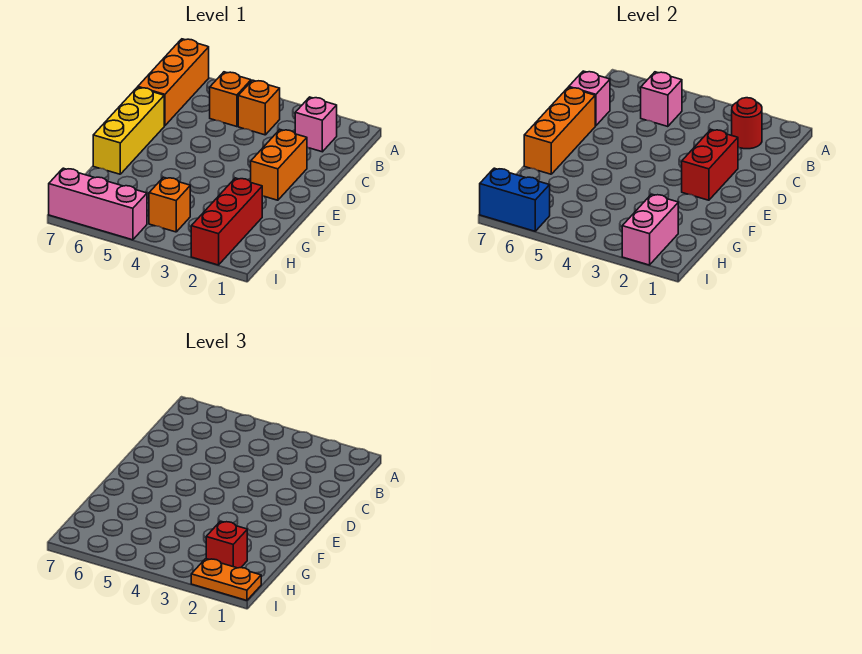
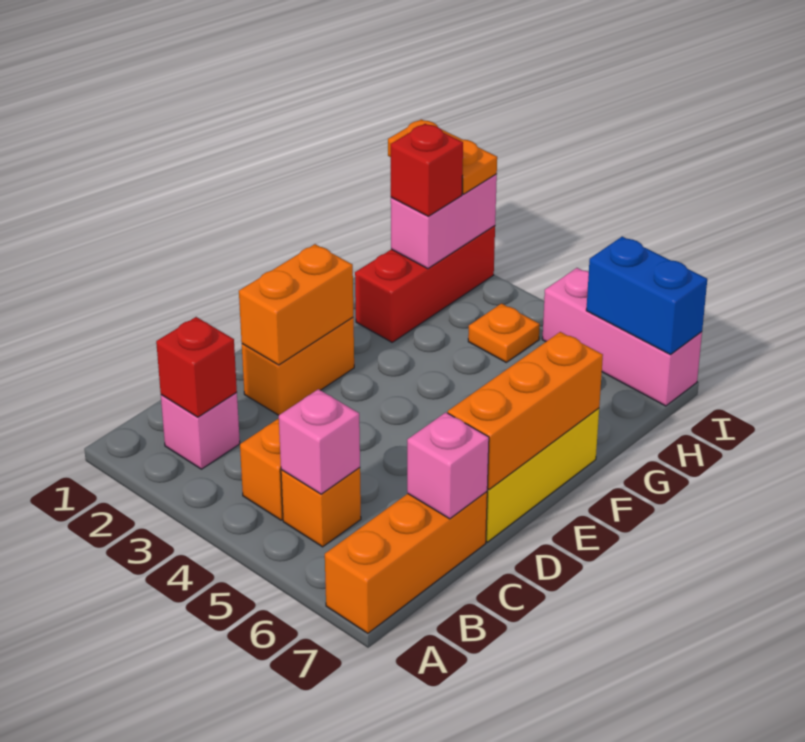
red 1x1 round brick [732,98,762,149] -> red 1x1 brick [156,317,237,417]
red 1x2 brick [682,130,738,200] -> orange 1x2 brick [239,244,353,365]
orange 1x1 brick [149,177,190,232] -> orange 1x1 plate [468,304,540,362]

